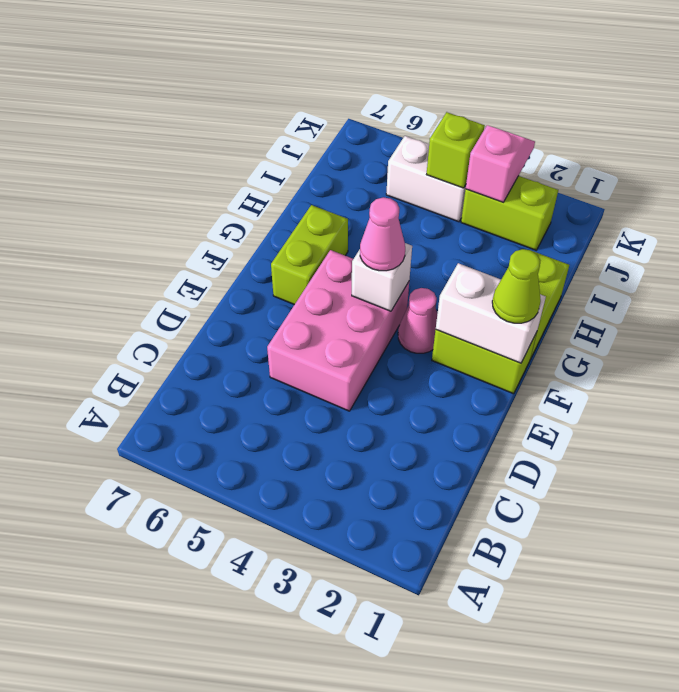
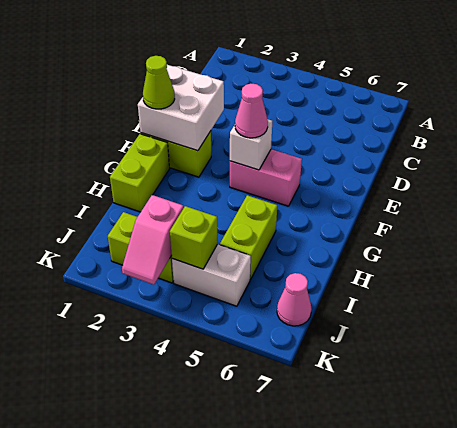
pink 2x3 brick [267,250,409,411] -> pink 1x2 brick [230,149,302,206]
white 1x2 brick [436,263,546,363] -> white 2x2 brick [138,65,224,151]
pink 1x1 cone [398,288,437,353] -> pink 1x1 cone moved to [277,273,312,326]
lime 1x2 brick [271,205,348,305] -> lime 1x2 brick moved to [220,195,277,280]

